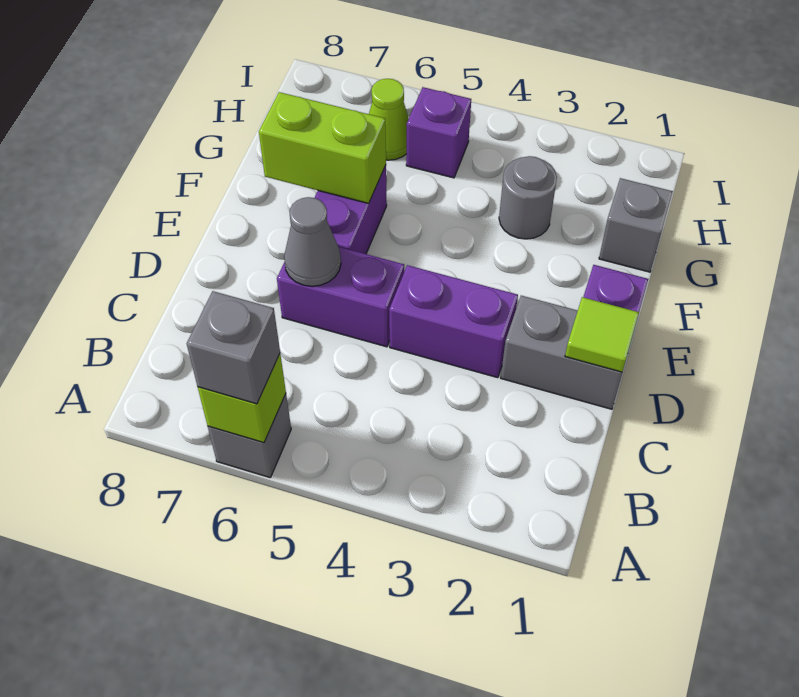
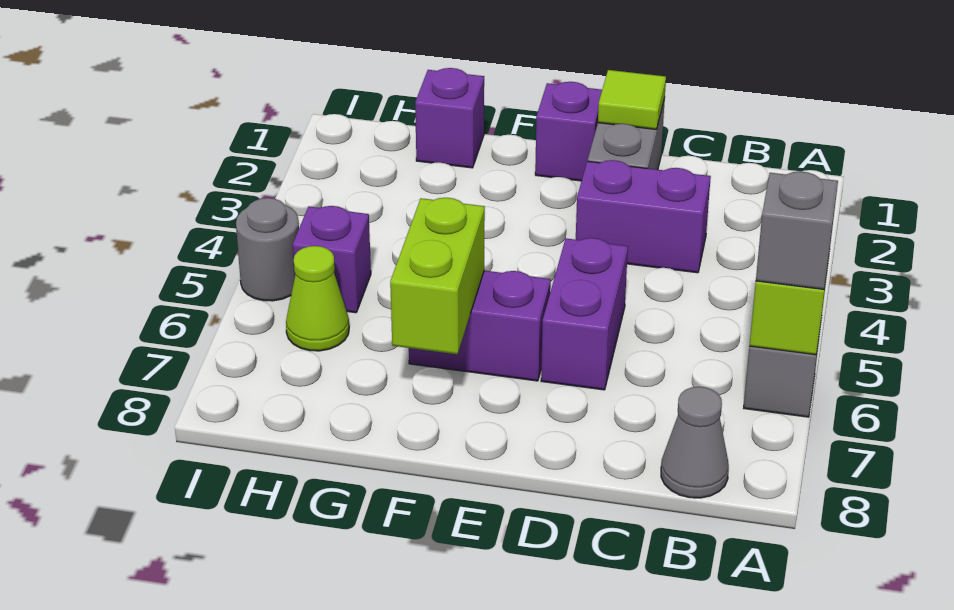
purple 1x2 brick [389,265,518,378] -> purple 1x2 brick turned to [576,160,711,273]
grey 1x1 cone [284,197,341,286] -> grey 1x1 cone moved to [661,387,729,498]
grey 1x1 brick [599,178,673,272] -> purple 1x1 brick [415,68,484,168]
grey 1x1 round brick [499,156,557,239] -> grey 1x1 round brick moved to [236,198,299,301]

